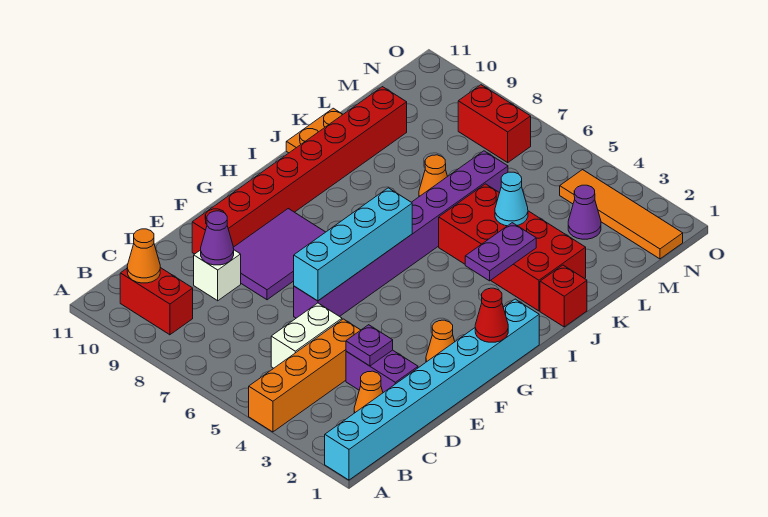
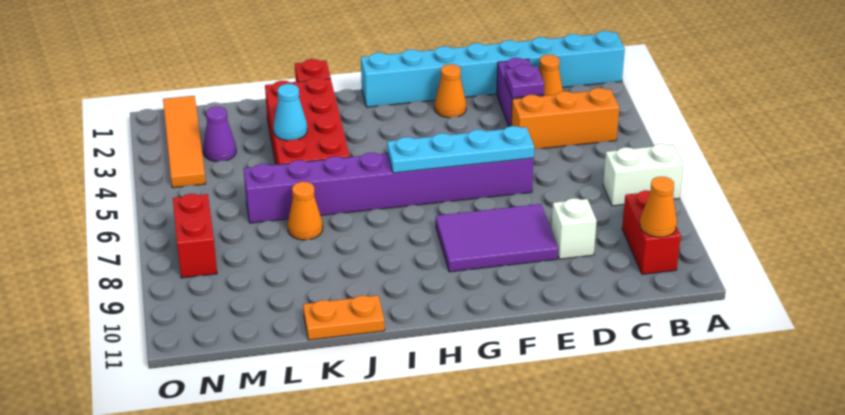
orange 1x4 brick [249,319,360,432] -> orange 1x3 brick [511,88,619,149]
white 1x2 brick [271,303,342,368] -> white 1x2 brick moved to [603,144,684,206]
purple 1x1 cone [201,211,234,265] -> none
cyan 1x4 brick [294,188,412,301] -> cyan 1x4 plate [387,126,534,173]
red 1x8 brick [192,87,407,254] -> none
red 1x1 cone [475,288,508,342] -> none
purple 1x2 plate [465,223,536,281] -> none

